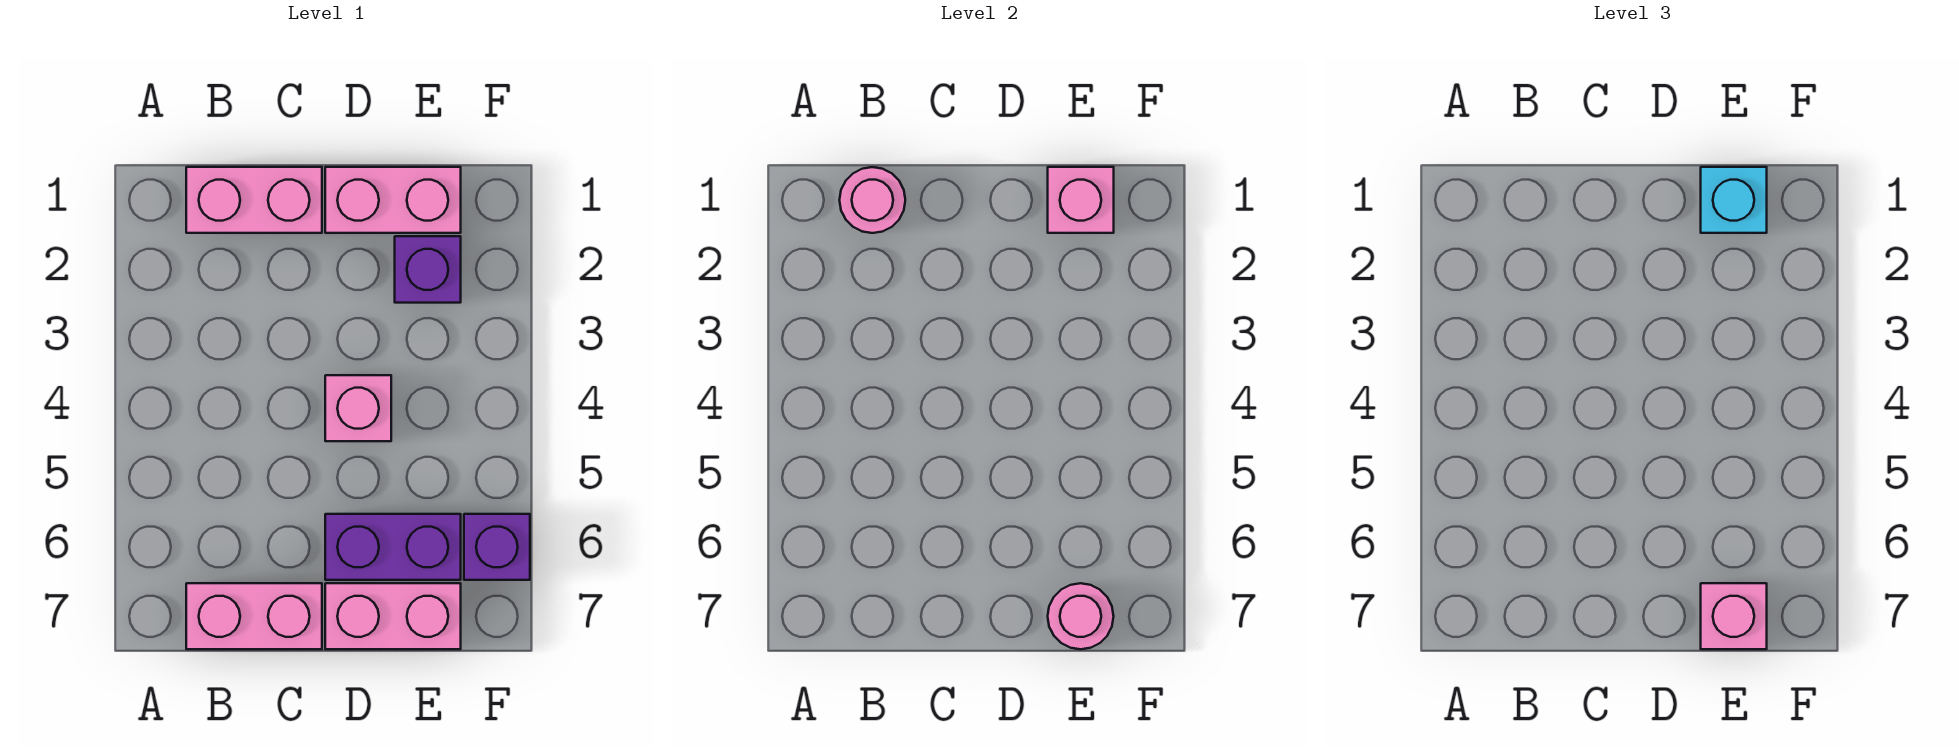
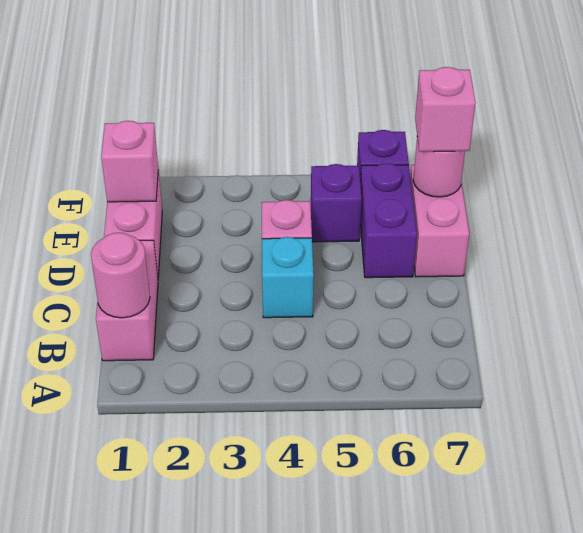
pink 1x2 brick [186,583,322,649] -> none
cyan 1x1 brick [1701,167,1767,233] -> cyan 1x1 brick moved to [262,237,314,318]
purple 1x1 brick [395,236,461,303] -> purple 1x1 brick moved to [311,164,361,242]

